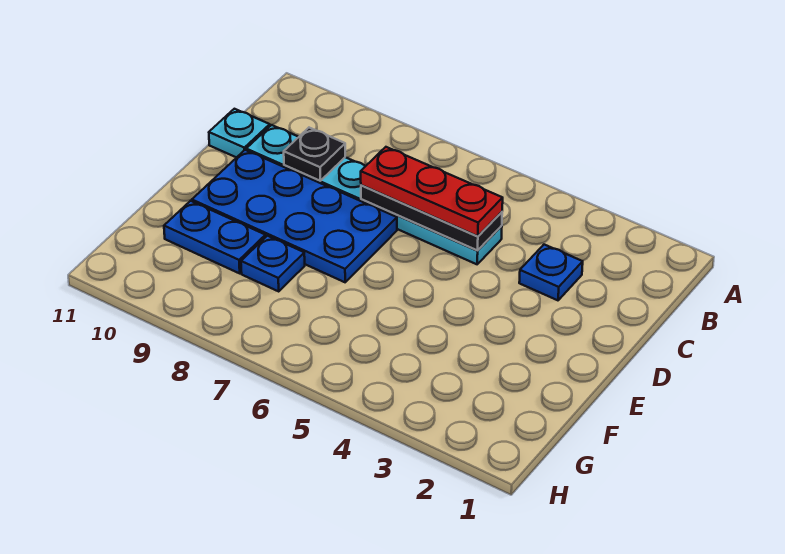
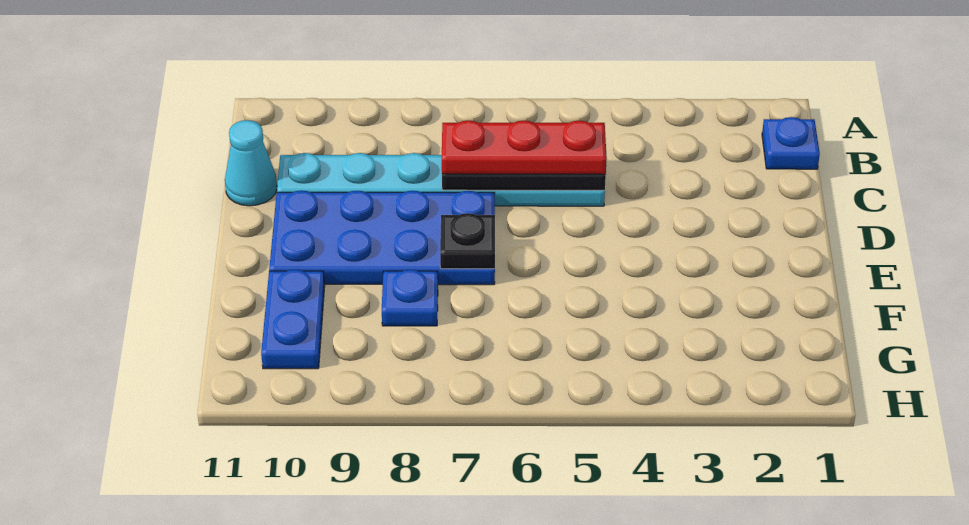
blue 1x1 plate [519,245,583,300] -> blue 1x1 plate moved to [762,117,820,169]
black 1x1 plate [284,128,345,181] -> black 1x1 plate moved to [440,213,495,269]
cyan 1x1 plate [209,109,270,158] -> cyan 1x1 cone [225,120,277,206]
blue 1x2 plate [164,201,265,273] -> blue 1x2 plate turned to [261,270,325,369]

